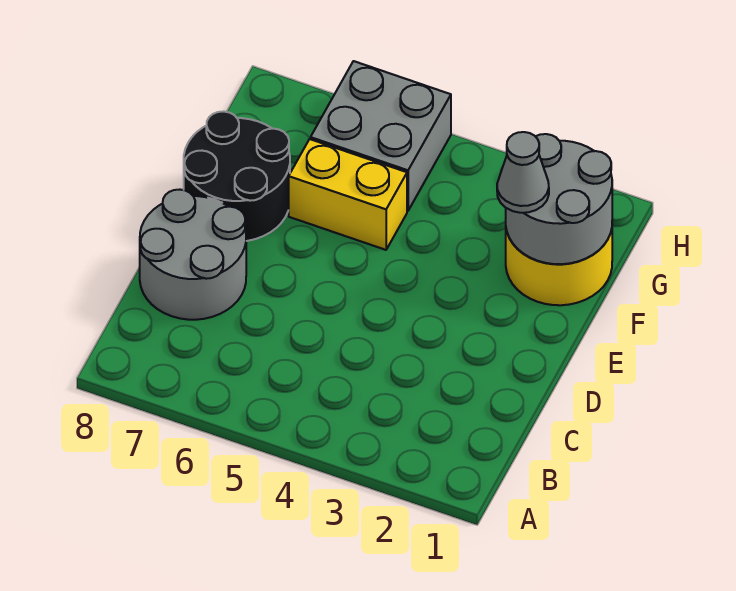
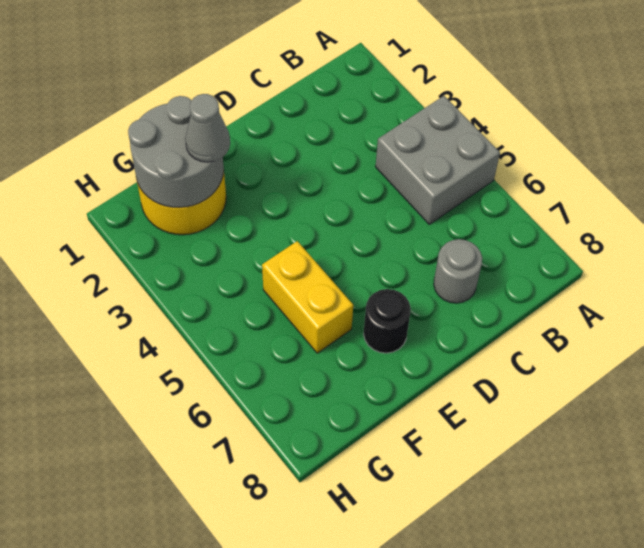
grey 2x2 round brick [140,190,246,320] -> grey 1x1 round brick [434,239,482,303]
black 2x2 round brick [184,111,290,241] -> black 1x1 round brick [364,289,411,353]
grey 2x2 brick [311,61,451,211] -> grey 2x2 brick moved to [376,96,500,224]

